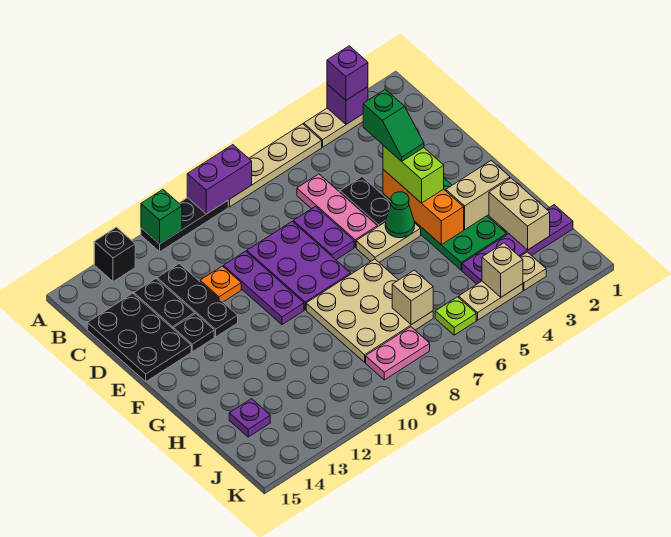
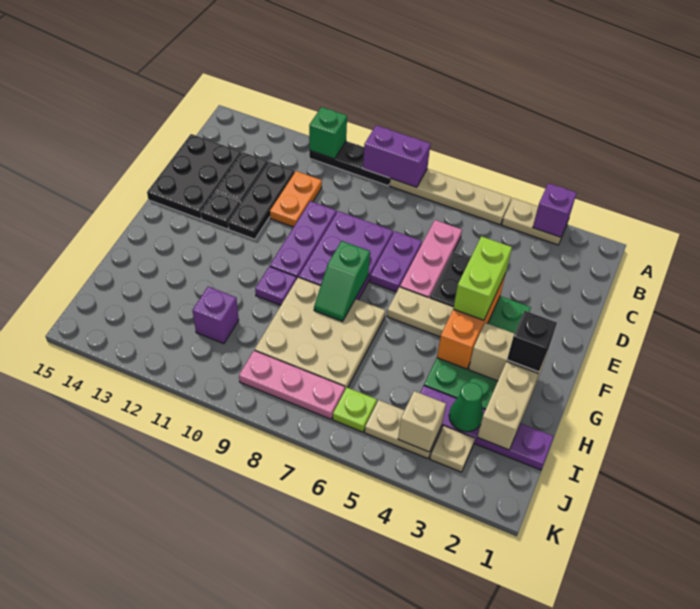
purple 1x1 brick [327,46,368,100] -> purple 1x1 brick moved to [192,287,239,344]
black 1x1 brick [94,227,135,282] -> black 1x1 brick moved to [507,311,557,372]
green 1x2 slope [363,89,424,161] -> green 1x2 slope moved to [314,241,370,321]
orange 1x1 plate [200,266,241,302] -> orange 1x2 plate [270,171,322,227]
green 1x1 cone [385,192,415,238] -> green 1x1 cone moved to [449,382,483,432]
tan 1x1 brick [392,270,433,325] -> none
purple 1x1 plate [229,399,270,437] -> purple 1x1 plate moved to [255,266,297,305]
pink 1x2 plate [366,327,430,380] -> pink 1x3 plate [239,350,345,419]

